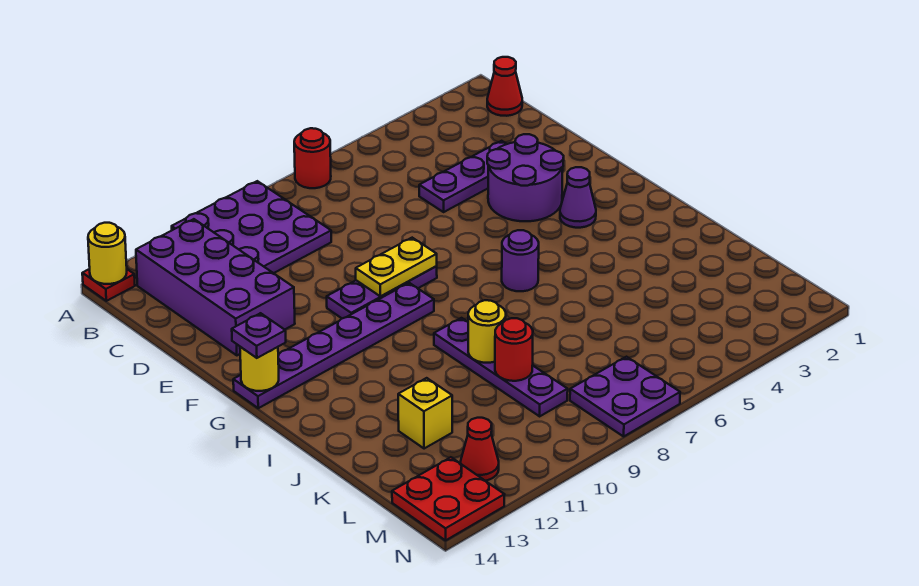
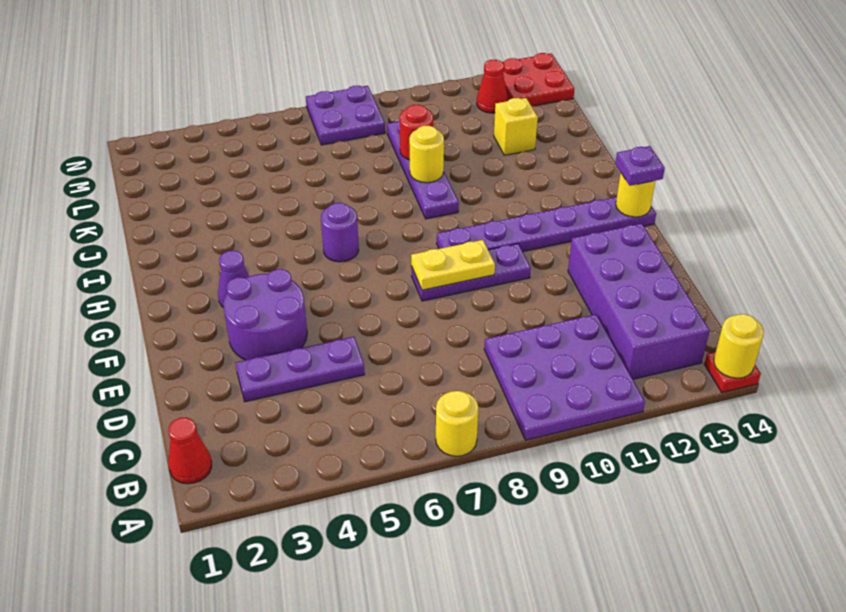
red 1x1 round brick [294,128,331,188] -> yellow 1x1 round brick [436,391,479,456]

